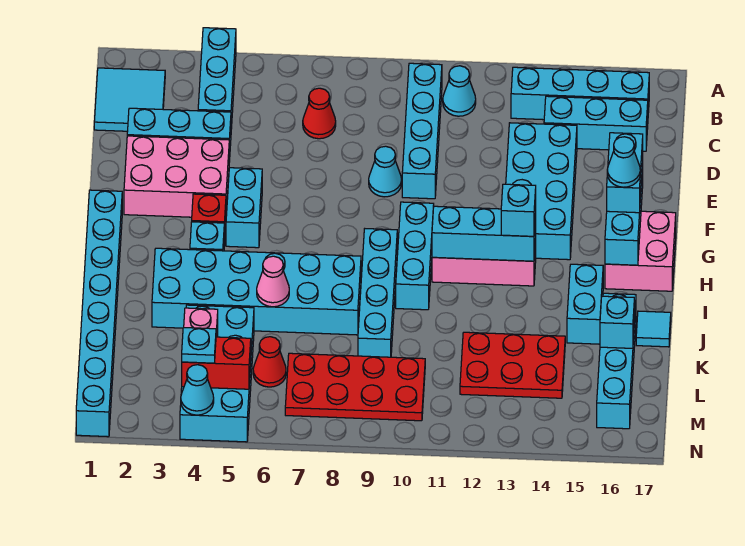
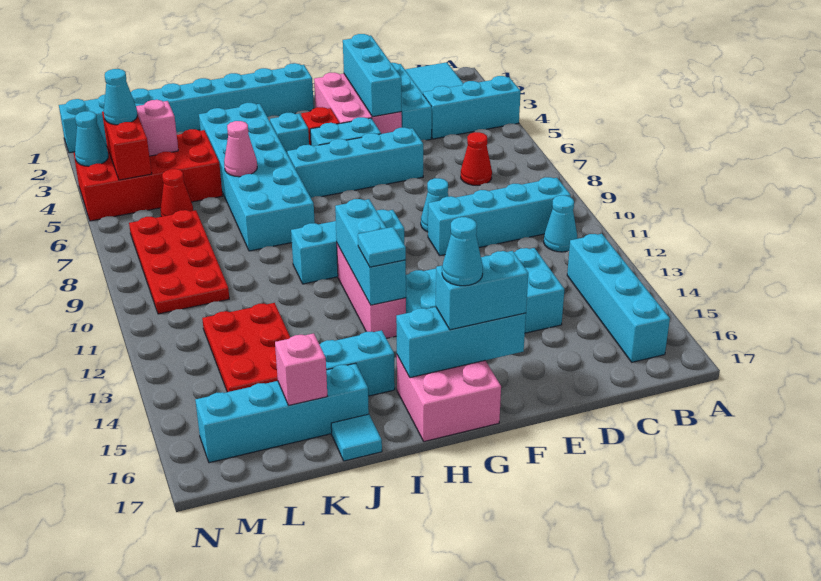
cyan 1x3 brick [544,96,648,151] -> cyan 1x3 brick moved to [343,34,401,117]
cyan 1x4 brick [358,229,397,357] -> cyan 1x4 brick moved to [287,127,423,198]
cyan 1x1 brick [501,184,536,236] -> cyan 1x1 tile [358,227,406,267]
cyan 2x4 brick [180,305,254,442] -> red 2x4 brick [74,129,223,221]
cyan 1x1 brick [600,296,634,348] -> pink 1x1 brick [275,333,327,405]
cyan 1x1 plate [182,328,216,363] -> cyan 1x1 cone [104,69,137,125]

